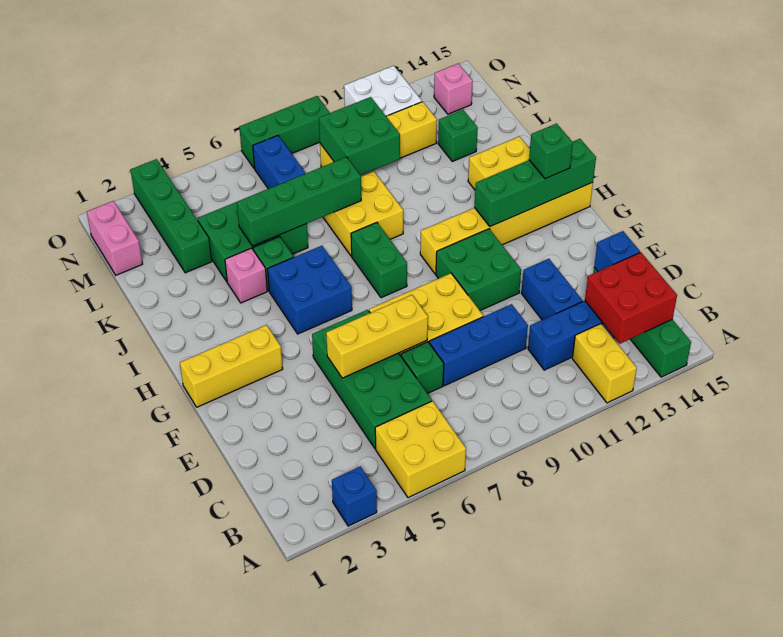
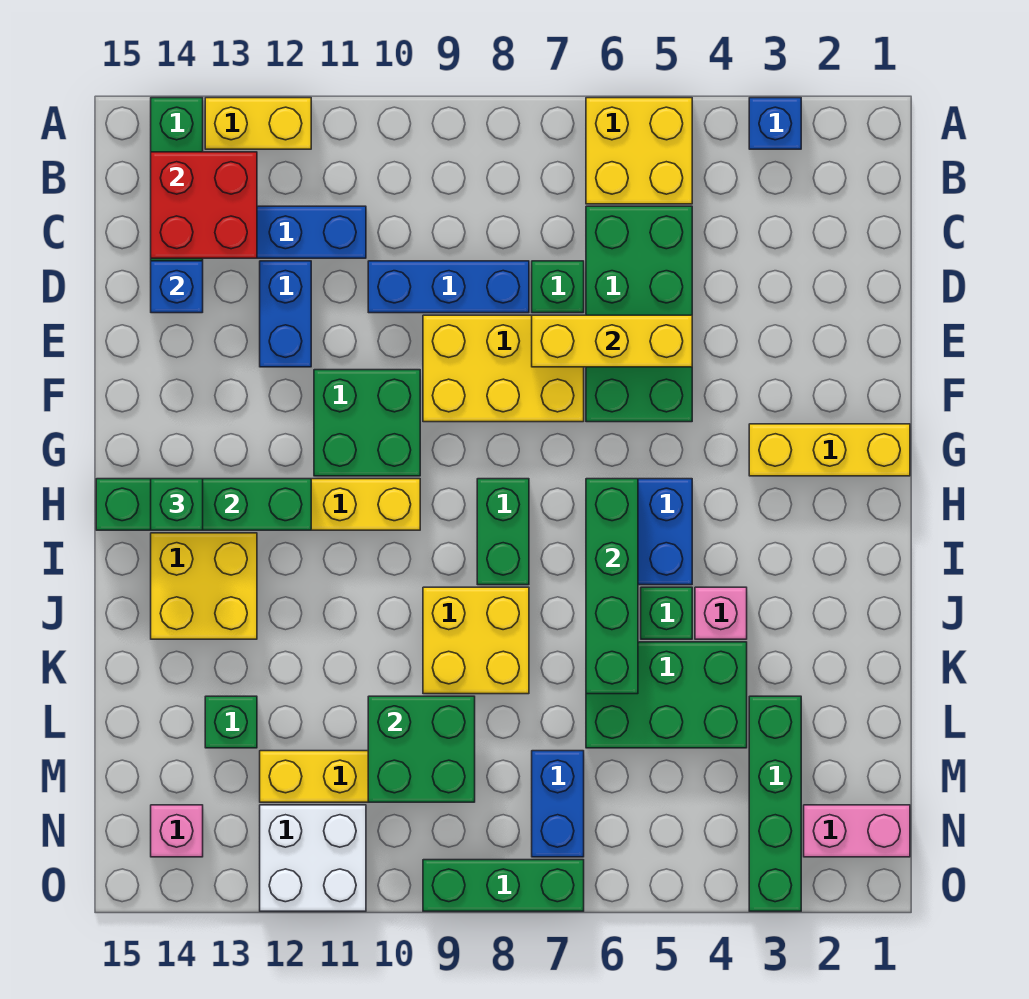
yellow 1x2 brick [572,324,637,403] -> yellow 1x2 brick turned to [205,98,311,149]
green 1x4 brick [237,157,361,246] -> green 1x4 brick turned to [586,479,638,694]
pink 1x2 brick [87,201,142,275] -> pink 1x2 brick turned to [804,805,910,857]

